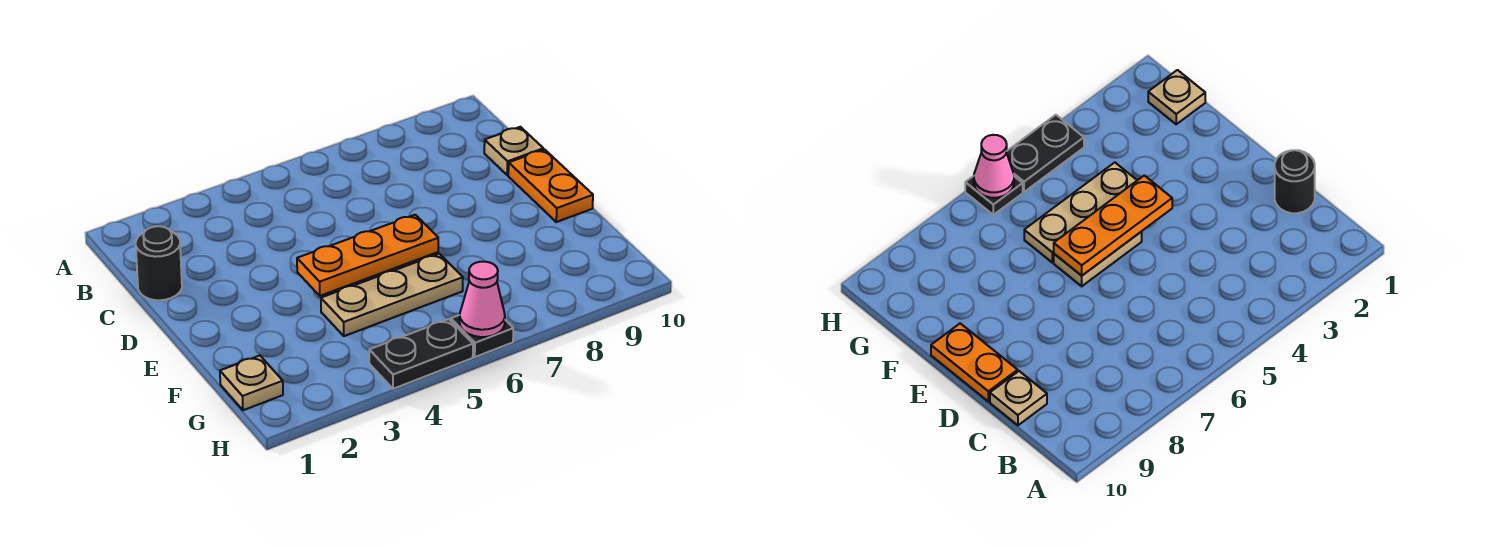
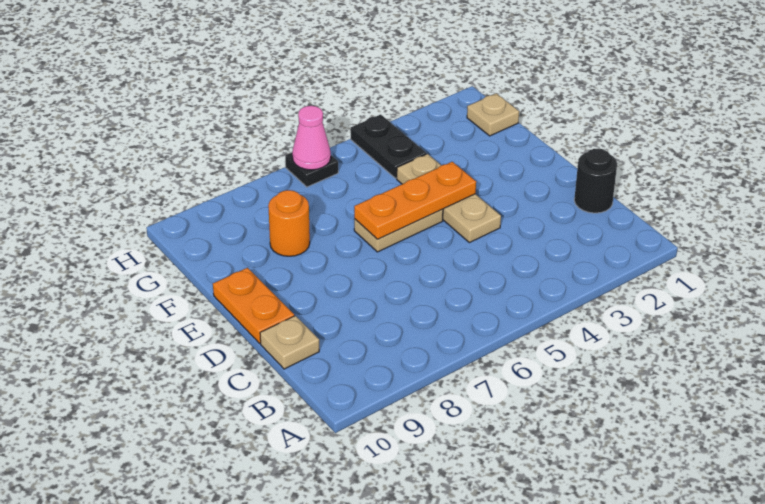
tan 1x3 plate [321,254,463,336] -> tan 1x3 plate turned to [397,154,501,243]
none -> orange 1x1 round brick [268,190,310,256]
black 1x2 plate [369,319,473,389] -> black 1x2 plate turned to [351,115,426,178]

